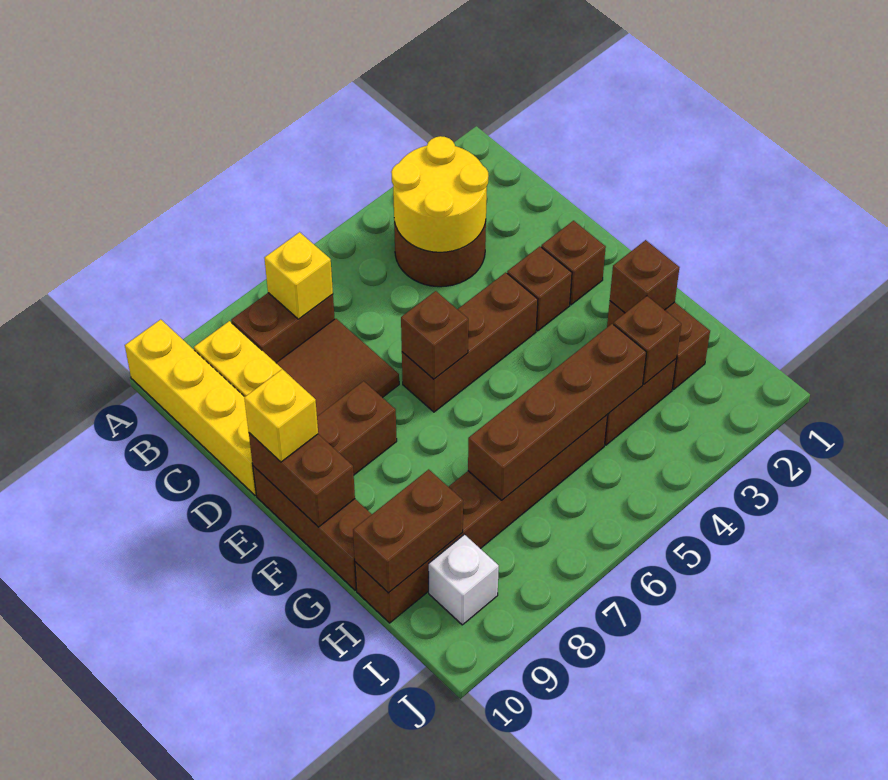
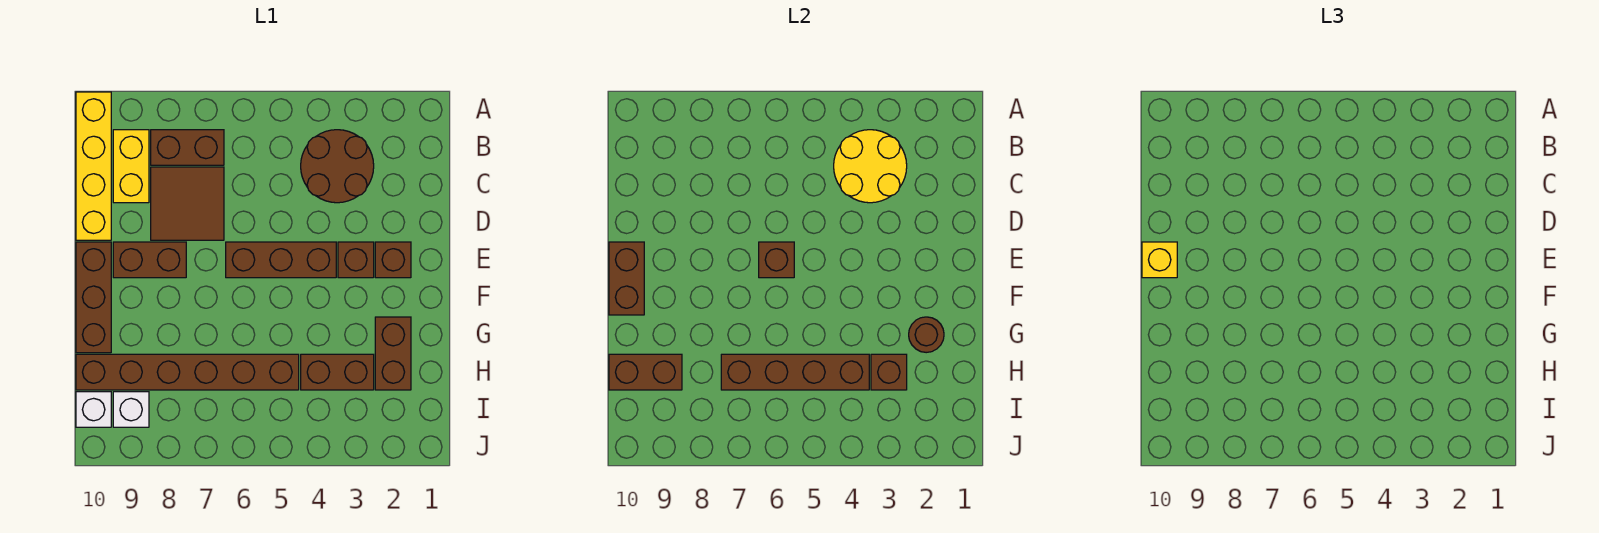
yellow 1x1 brick [265,232,333,319] -> none
brown 1x1 brick [610,240,680,313] -> brown 1x1 round brick [909,317,944,353]
none -> white 1x1 brick [76,392,111,427]

